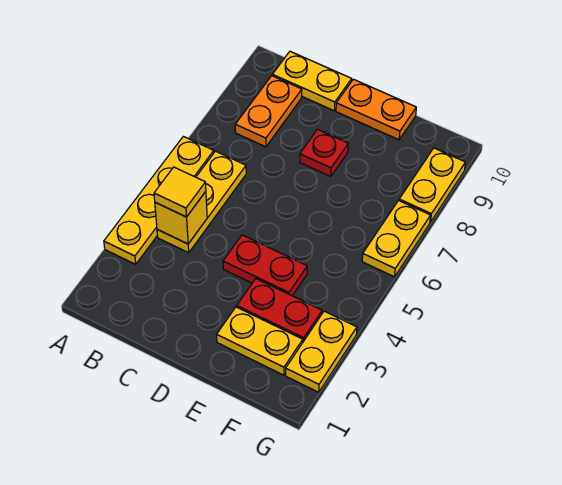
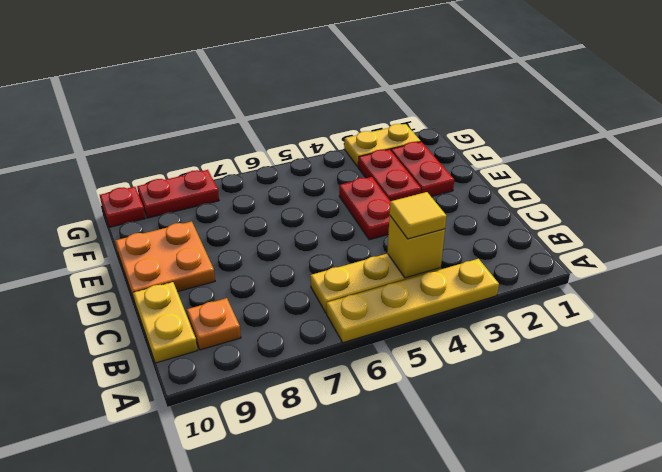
orange 1x2 plate [235,76,302,147] -> orange 1x1 plate [187,298,241,350]
red 1x1 plate [300,129,348,177] -> red 1x1 plate moved to [100,187,145,227]
orange 1x2 plate [336,79,416,140] -> orange 2x2 plate [115,222,215,299]
yellow 1x2 plate [217,307,303,375] -> red 1x2 plate [391,142,454,197]
yellow 1x2 plate [362,201,431,277] -> none
yellow 1x2 plate [399,148,465,222] -> red 1x2 plate [137,170,219,218]

